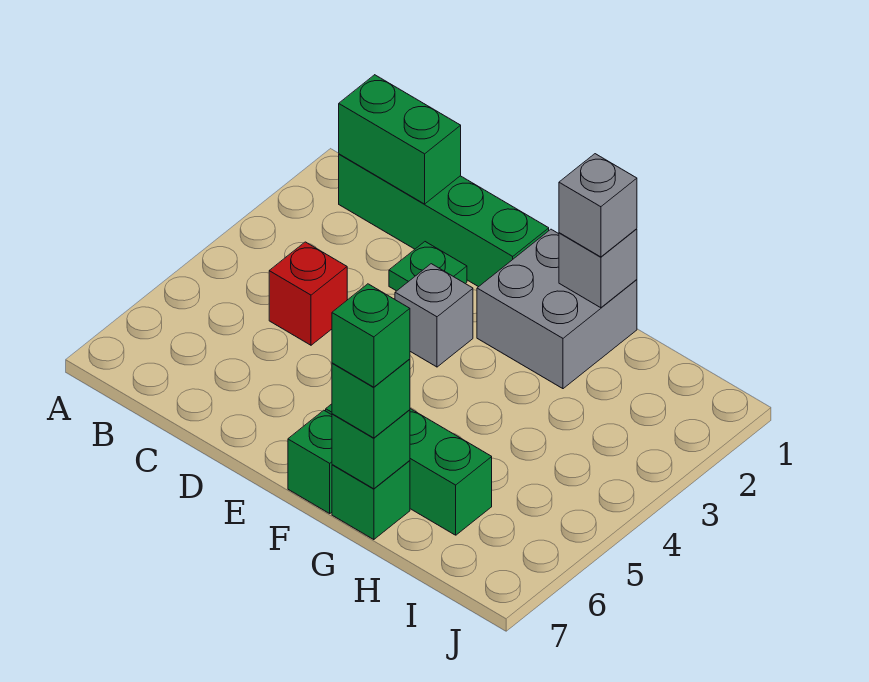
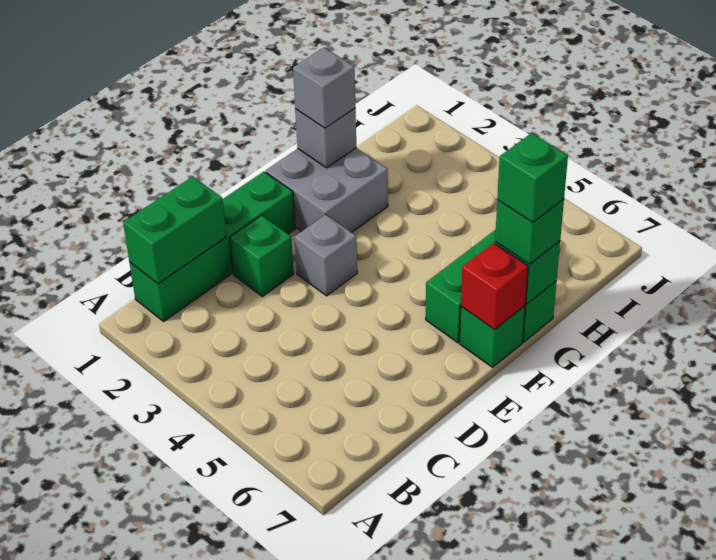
red 1x1 brick [269,242,347,345] -> red 1x1 brick moved to [461,243,528,330]
green 1x1 plate [389,242,467,291] -> green 1x1 brick [230,215,294,296]

